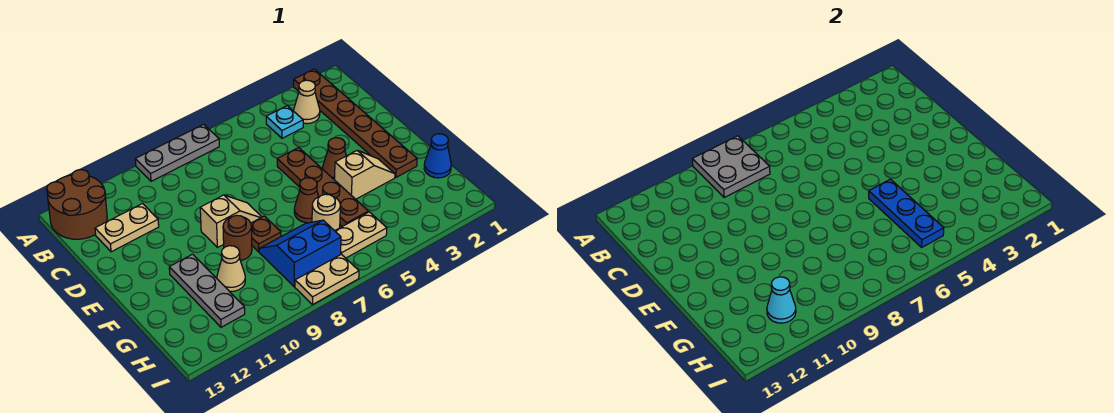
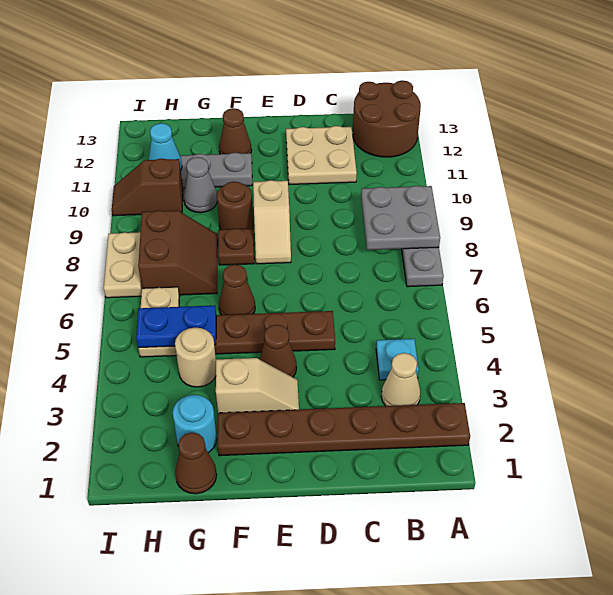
tan 1x2 plate [95,204,159,252] -> tan 2x2 plate [286,126,357,184]
tan 1x2 slope [335,151,395,199] -> tan 1x2 slope turned to [216,358,299,413]
blue 1x3 plate [869,179,944,247] -> blue 1x2 plate [136,305,216,348]
none -> brown 1x1 cone [219,108,252,154]
blue 1x1 cone [424,134,451,178] -> brown 1x1 cone [175,433,217,494]
none -> cyan 1x1 round brick [172,395,217,453]
tan 1x1 round brick [312,194,340,231] -> tan 1x1 round brick moved to [175,328,216,387]
blue 2x2 slope [259,220,341,287] -> brown 2x2 slope [138,211,218,295]
tan 1x1 cone [217,246,245,292] -> grey 1x1 cone [184,157,217,213]
none -> brown 1x2 slope [112,158,183,216]

